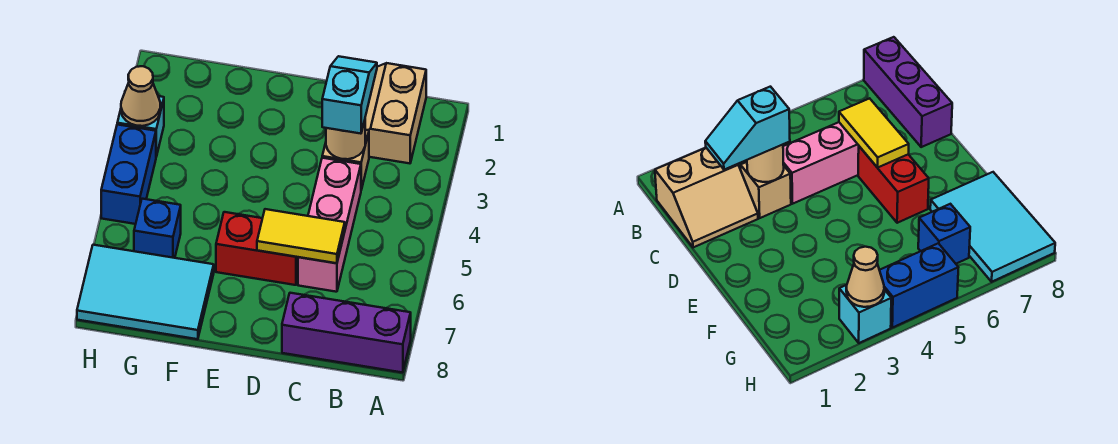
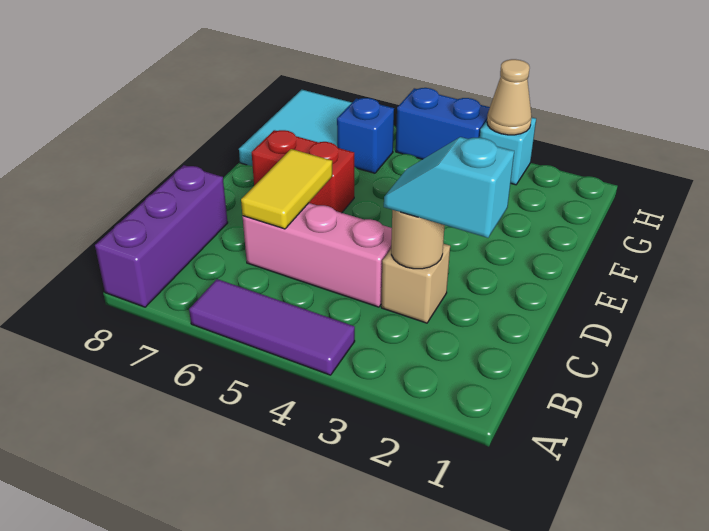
none -> purple 1x3 tile [189,279,355,375]
tan 2x2 slope [365,63,426,163] -> none
cyan 1x2 slope [322,56,377,134] -> cyan 1x2 slope turned to [384,137,514,238]
red 1x2 brick [216,212,298,285] -> red 1x2 brick turned to [252,130,354,213]

